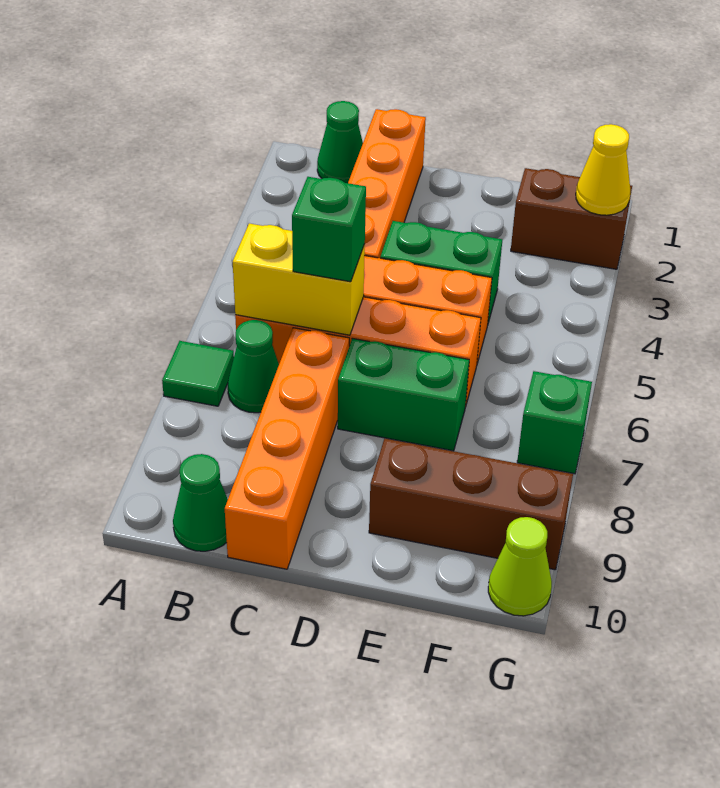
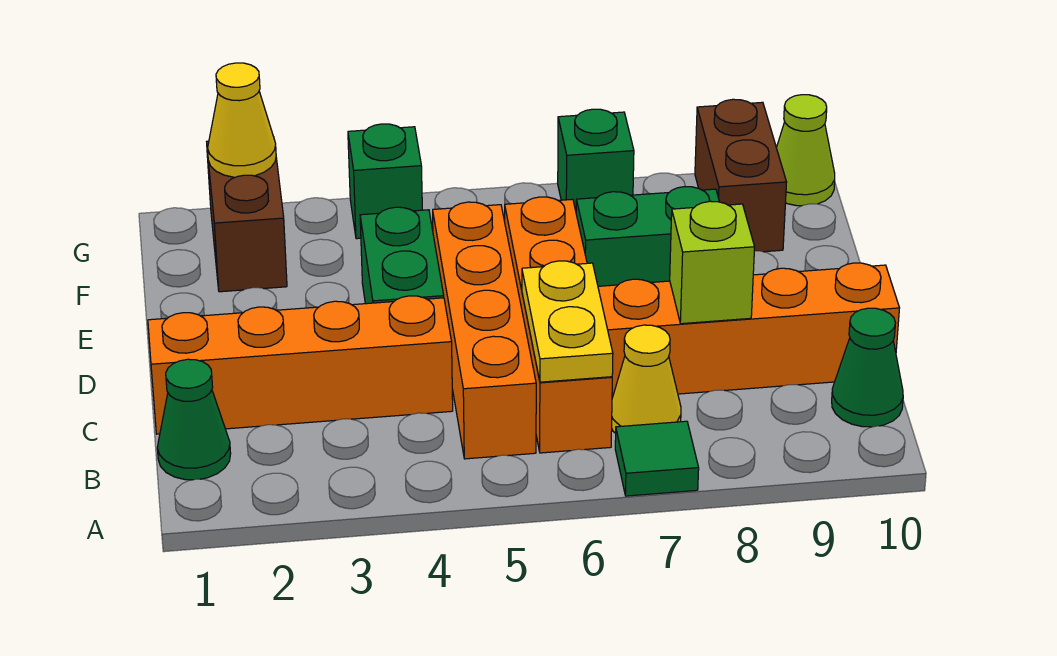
yellow 1x2 brick [233,223,365,335] -> yellow 1x2 plate [522,261,613,382]
green 1x1 cone [228,320,279,413] -> yellow 1x1 cone [612,325,681,433]
green 1x1 brick [292,177,366,282] -> green 1x1 brick moved to [348,124,422,239]
none -> lime 1x1 brick [670,201,755,324]
green 1x2 brick [338,338,469,451] -> green 1x2 brick turned to [576,187,719,286]
brown 1x3 brick [369,438,573,570] -> brown 1x2 brick [695,99,787,252]

